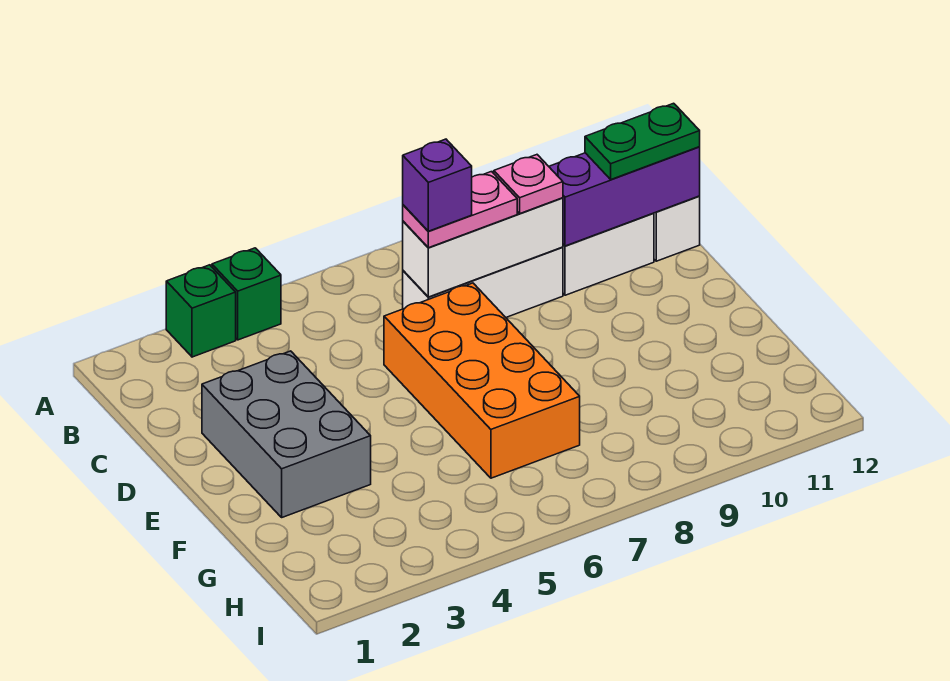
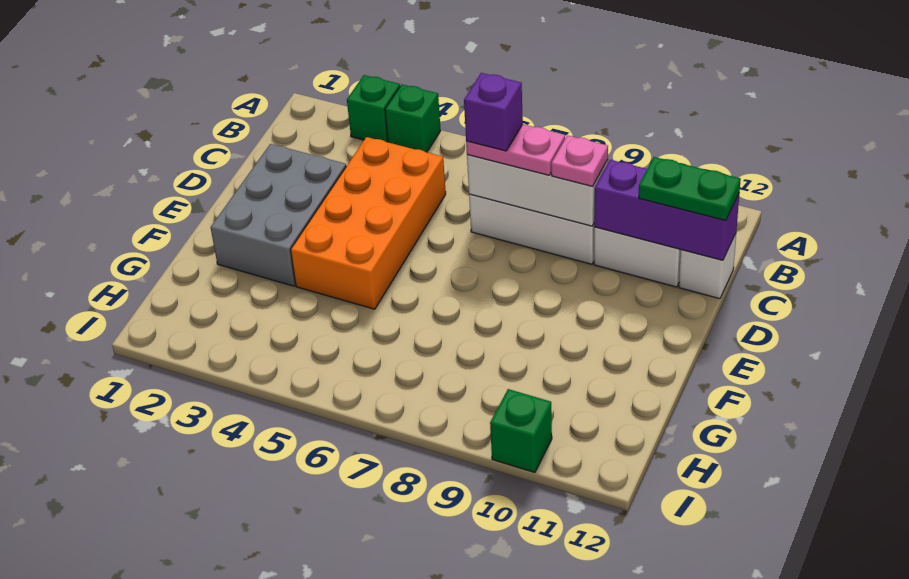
orange 2x4 brick [384,283,580,478] -> orange 2x4 brick moved to [291,137,446,309]
none -> green 1x1 brick [490,389,552,472]

